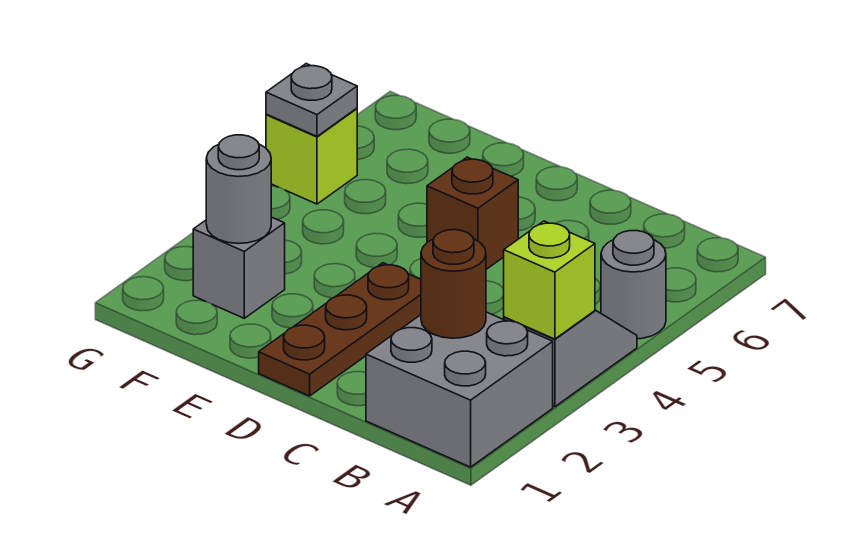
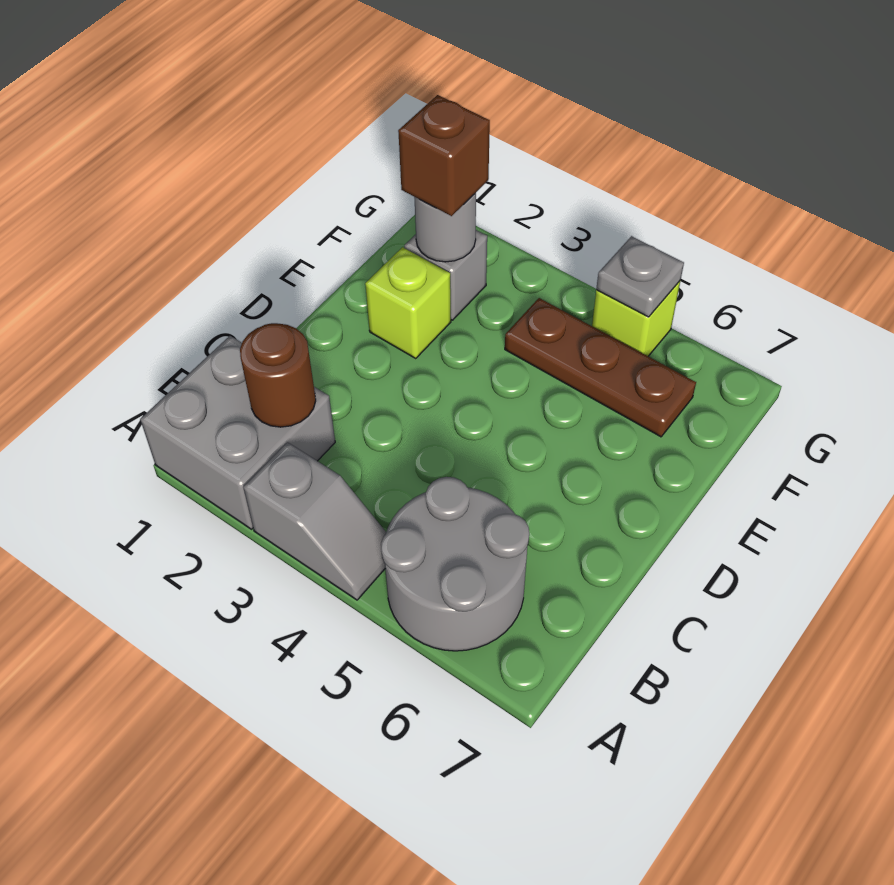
lime 1x1 brick [504,221,595,339] -> lime 1x1 brick moved to [365,247,451,358]
grey 1x1 round brick [601,231,666,339] -> grey 2x2 round brick [381,477,529,651]
brown 1x3 plate [259,263,421,396] -> brown 1x3 plate moved to [505,298,696,437]
brown 1x1 brick [427,157,518,269] -> brown 1x1 brick moved to [398,95,490,216]

